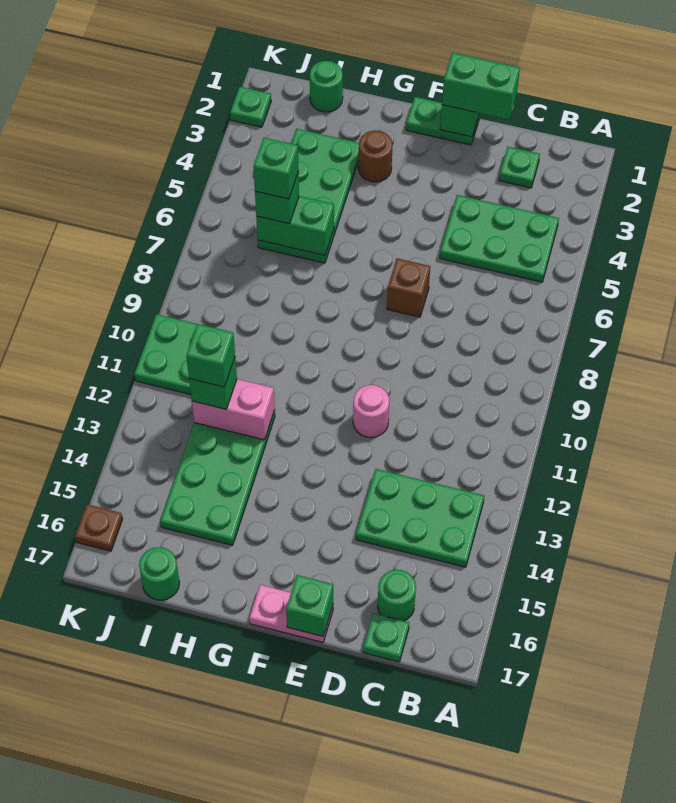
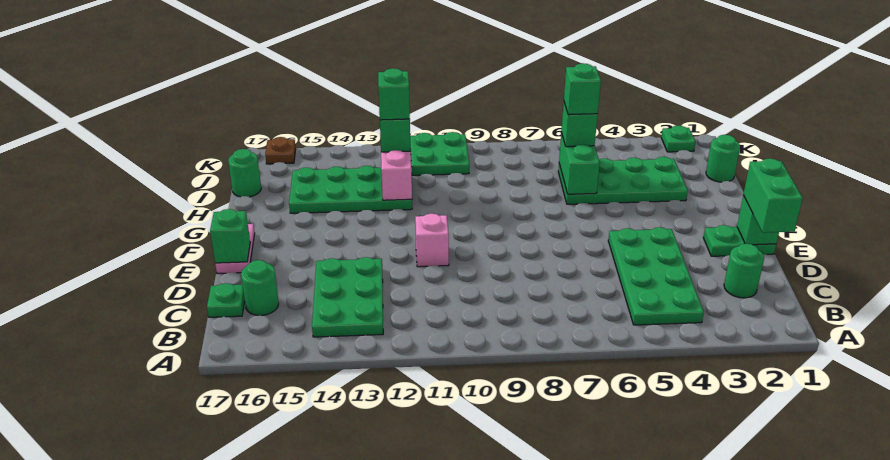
green 2x3 plate [440,195,559,282] -> green 2x4 plate [608,227,704,325]
green 1x1 plate [499,147,540,188] -> green 1x1 round brick [724,244,764,298]
green 1x2 plate [406,97,480,145] -> green 1x2 plate turned to [703,225,776,256]
brown 1x1 brick [387,258,430,317] -> none
pink 1x1 round brick [353,385,389,438] -> pink 1x1 brick [415,213,449,267]
brown 1x1 round brick [358,130,393,182] -> none

